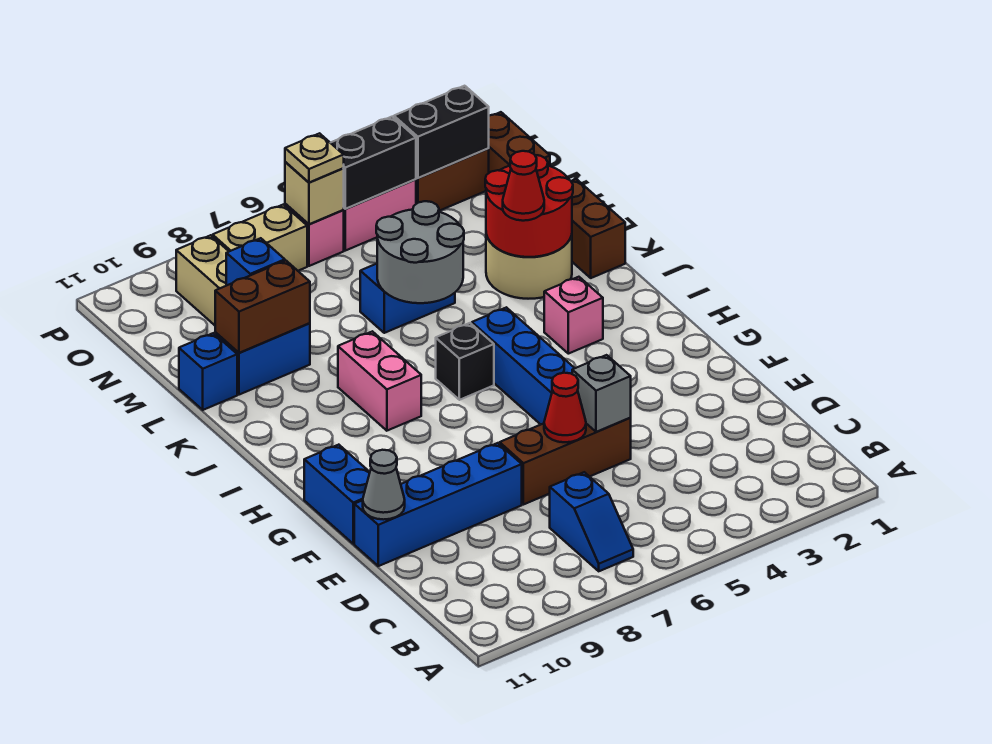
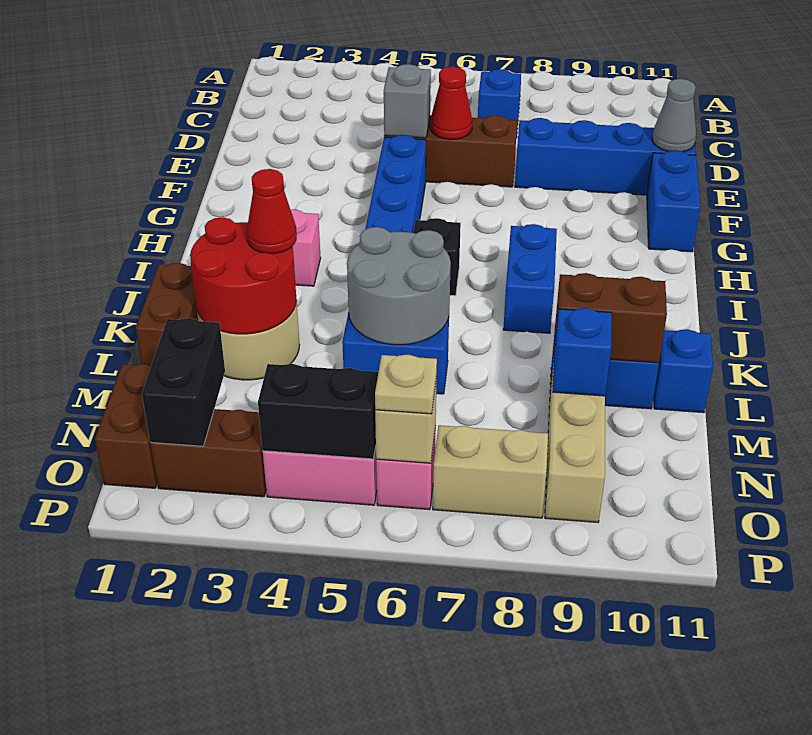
pink 1x2 brick [338,331,421,431] -> blue 1x2 brick [503,224,557,333]
black 1x2 brick [394,86,489,178] -> black 1x2 brick turned to [142,318,225,446]

